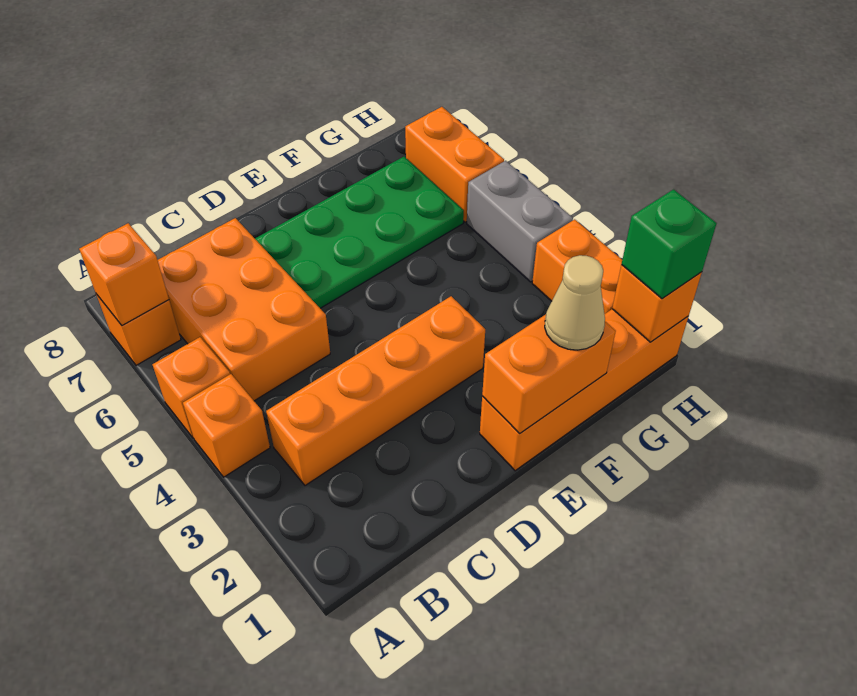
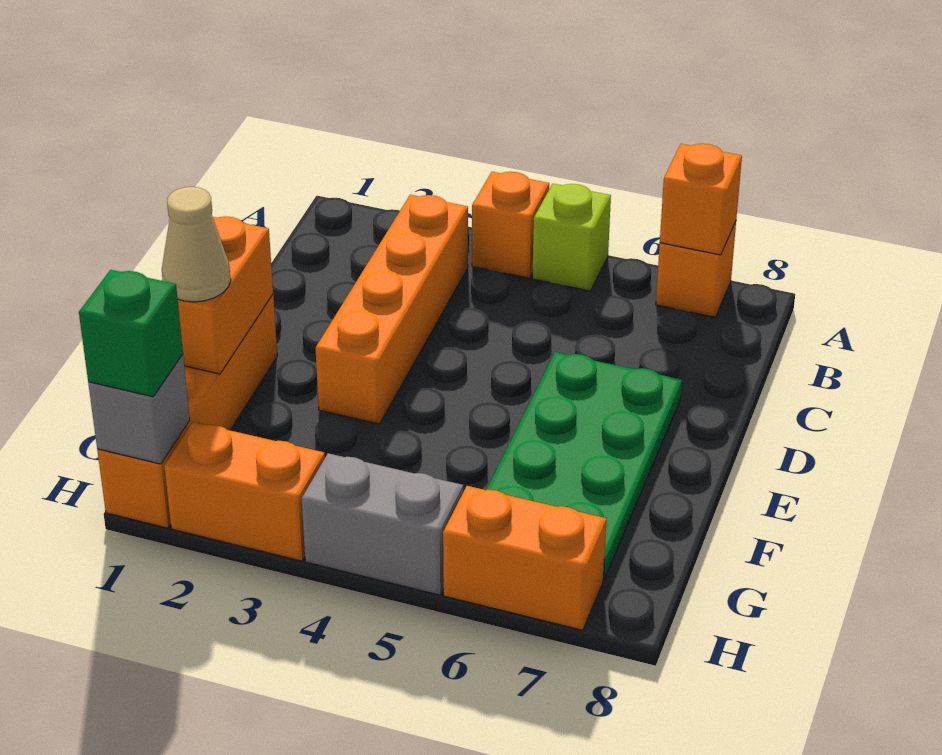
orange 1x1 brick [152,337,230,438] -> lime 1x1 brick [532,184,611,291]
orange 2x3 brick [158,218,330,401] -> none
orange 1x1 brick [612,265,702,342] -> grey 1x1 brick [88,354,190,464]

